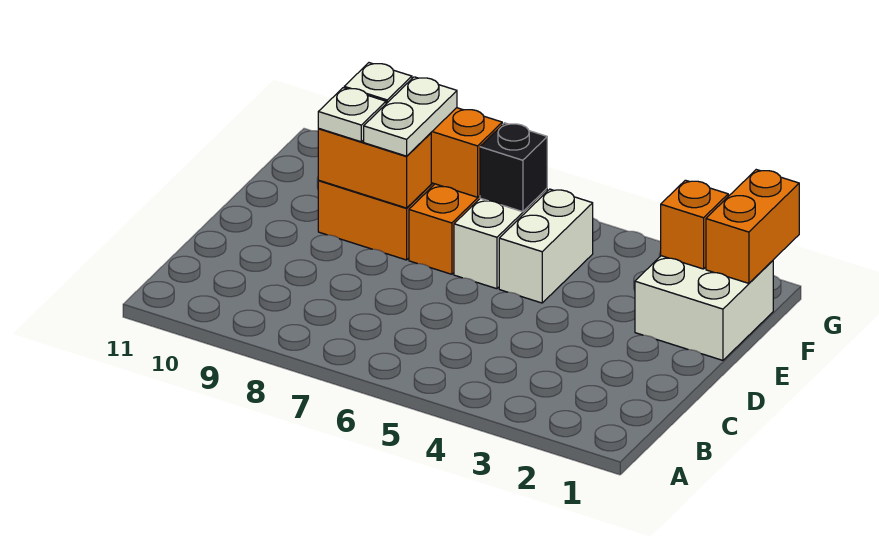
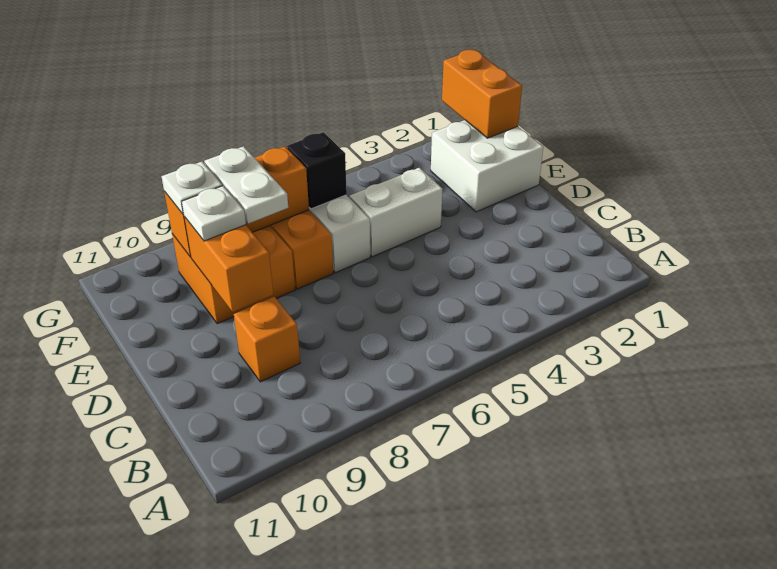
white 1x2 brick [499,189,593,303] -> white 1x2 brick turned to [350,168,442,257]
orange 1x2 brick [318,129,431,208] -> orange 1x2 brick turned to [184,217,273,312]
orange 1x1 brick [661,180,728,269] -> orange 1x1 brick moved to [234,297,300,382]

